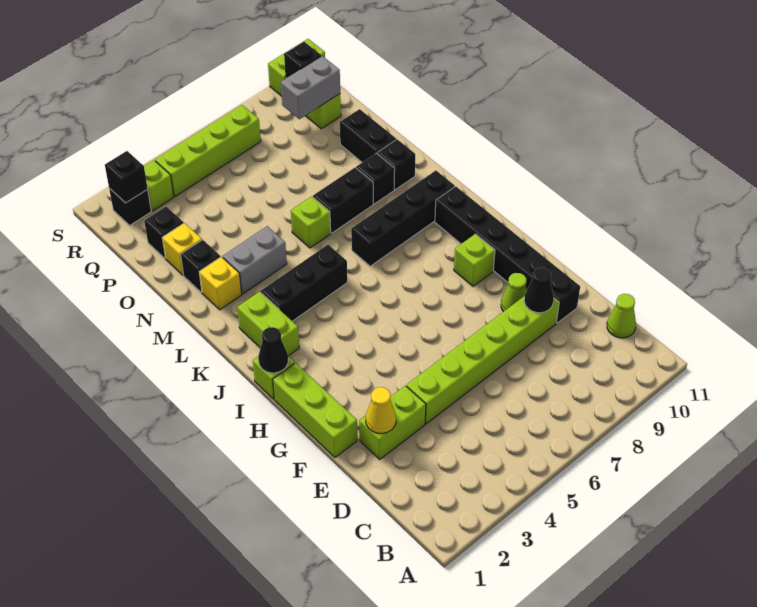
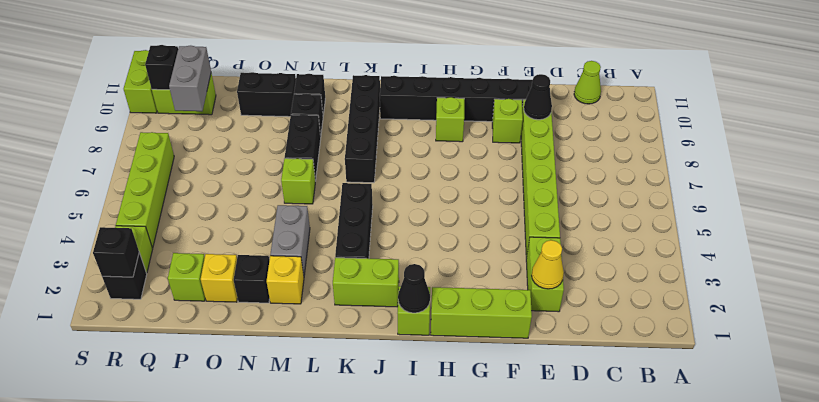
lime 1x1 cone [501,273,527,312] -> lime 1x1 brick [492,99,523,143]
black 1x1 brick [144,207,184,258] -> lime 1x1 brick [168,253,205,301]

